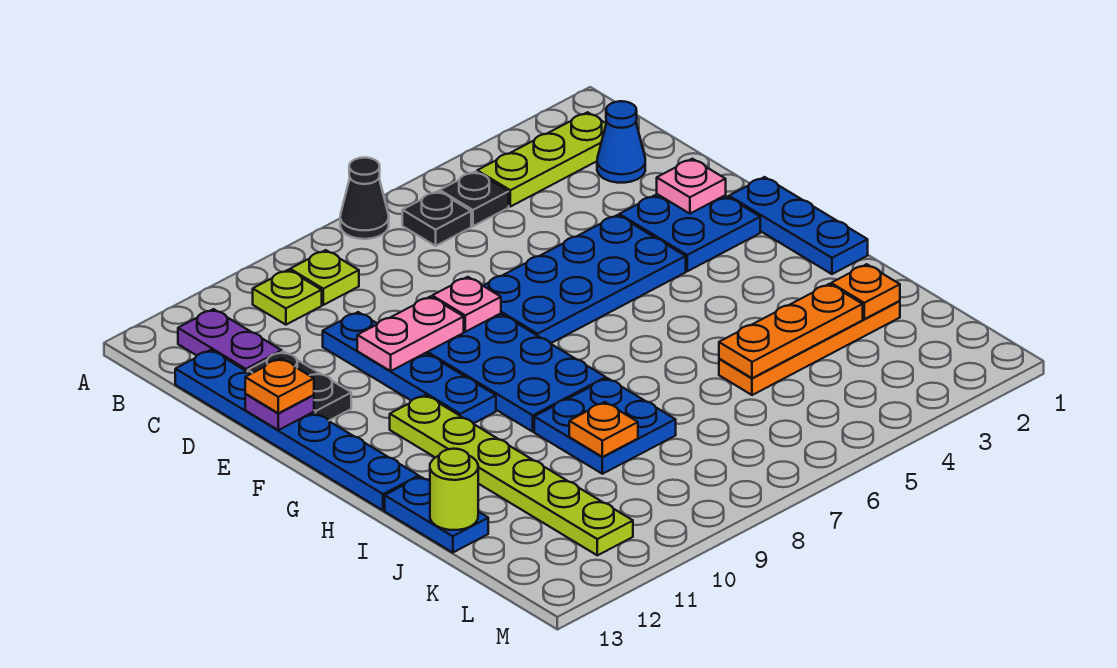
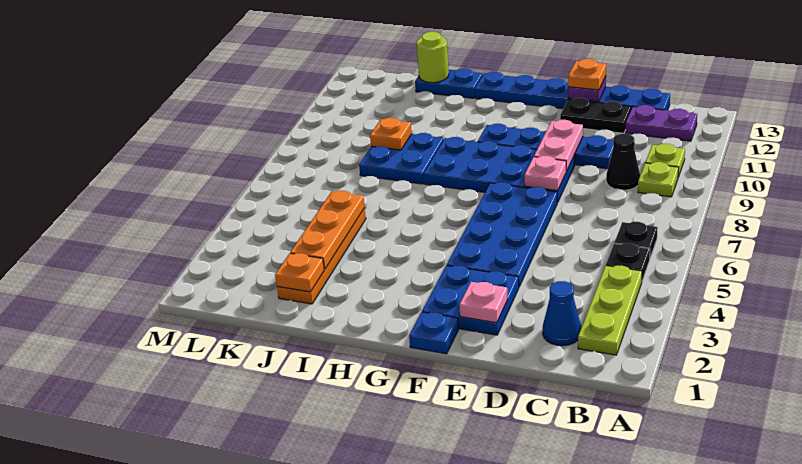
black 1x1 cone [340,158,389,239] -> black 1x1 cone moved to [606,134,640,190]
blue 1x3 plate [729,177,868,274] -> blue 1x1 plate [409,312,458,354]
lime 1x6 plate [390,395,633,555] -> none

